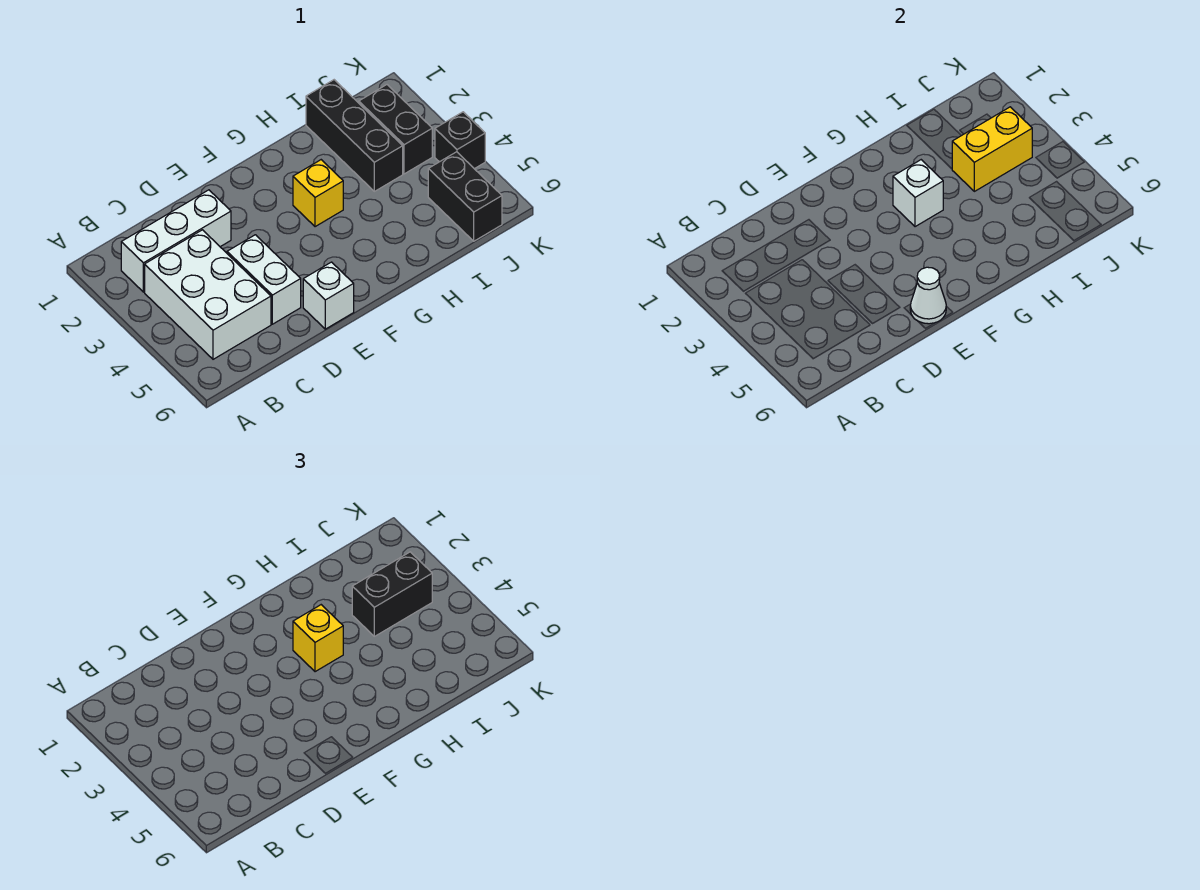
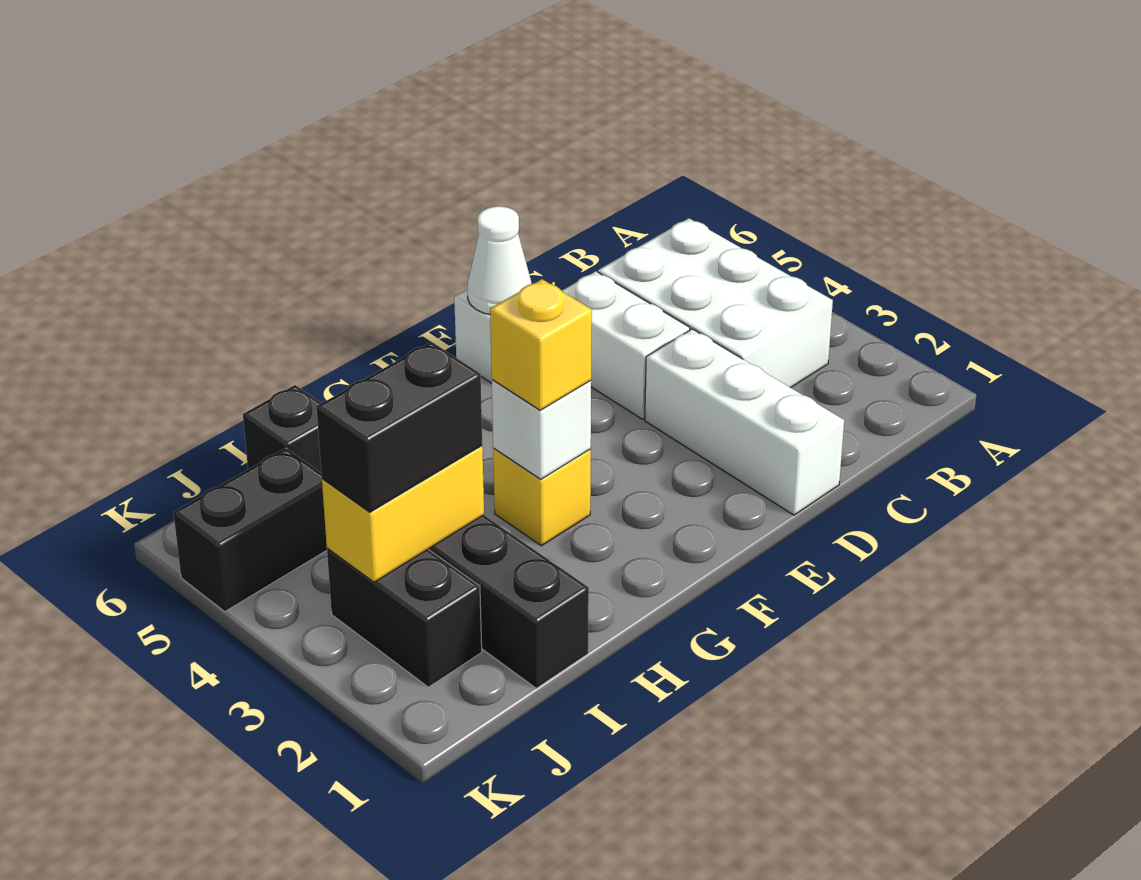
white 1x3 brick [121,190,231,292] -> white 1x3 brick turned to [645,329,844,515]
black 1x2 brick [428,152,502,241] -> black 1x2 brick turned to [173,448,327,611]
black 1x1 brick [435,112,485,169] -> black 1x1 brick moved to [243,385,321,473]

